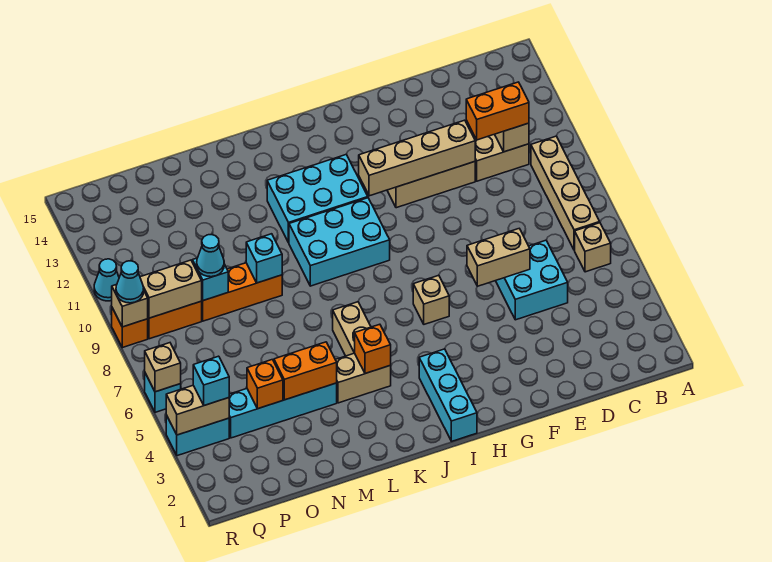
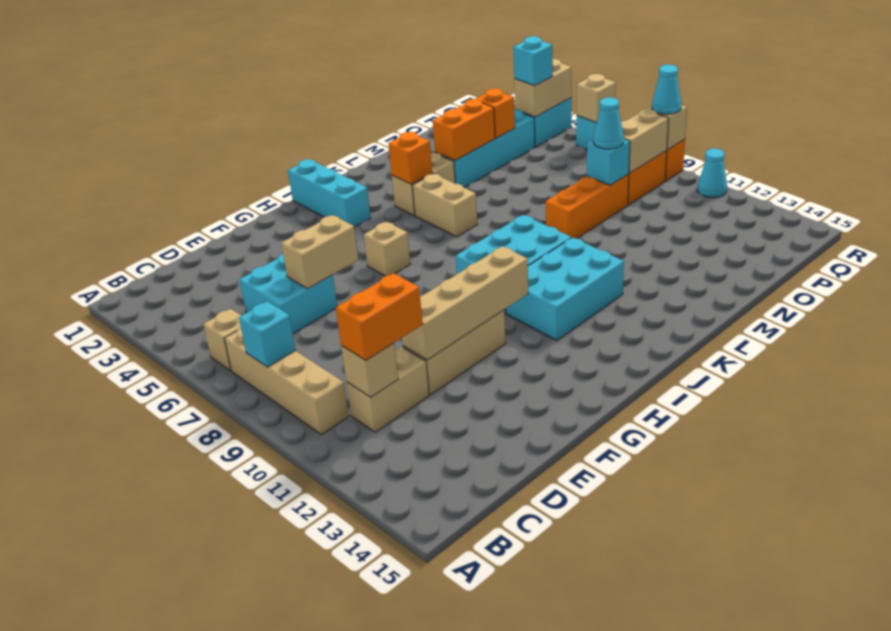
cyan 1x1 brick [246,234,282,283] -> cyan 1x1 brick moved to [239,301,296,367]

